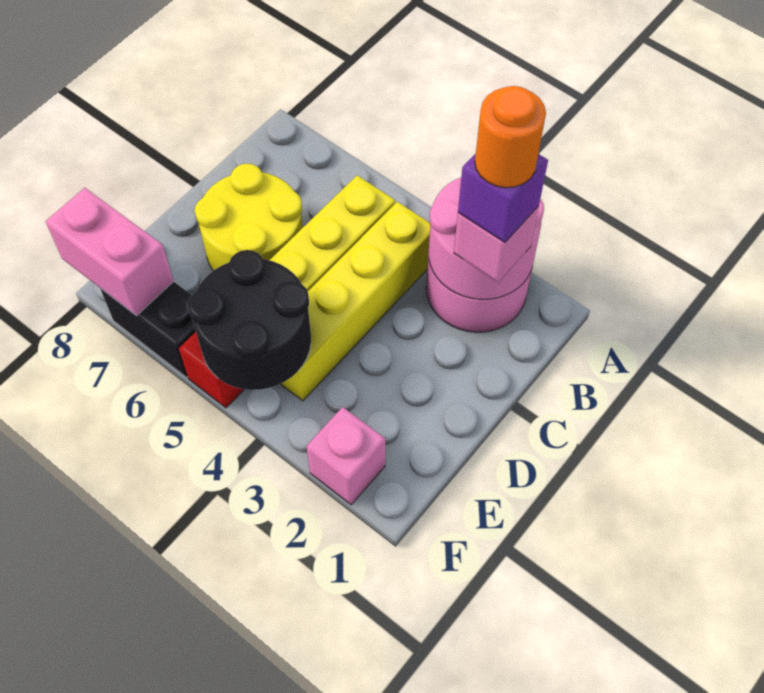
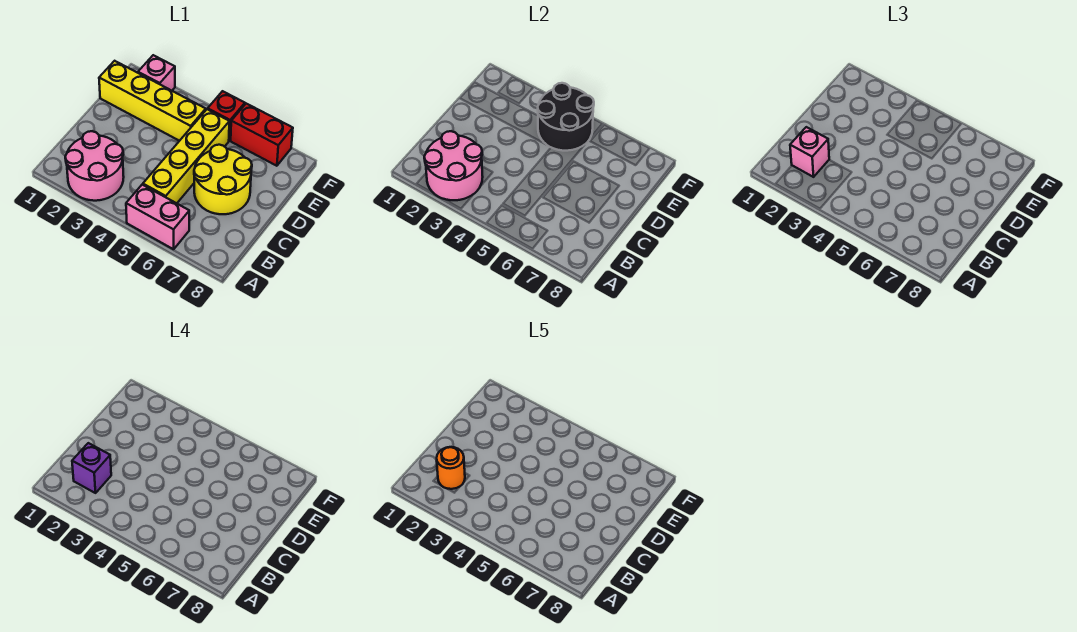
yellow 1x4 brick [281,202,430,401] -> yellow 1x4 brick turned to [99,61,206,141]
black 1x2 brick [100,281,196,377] -> red 1x2 brick [231,104,293,166]
pink 1x2 brick [46,188,173,316] -> pink 1x2 brick moved to [126,185,189,249]

